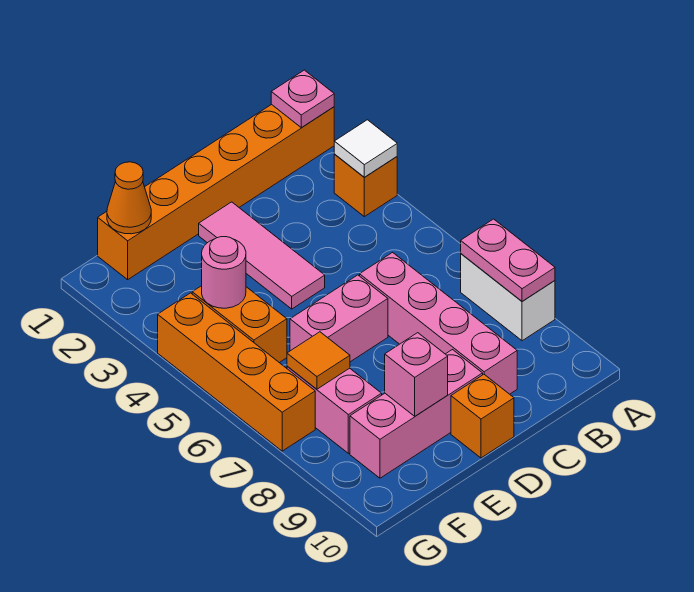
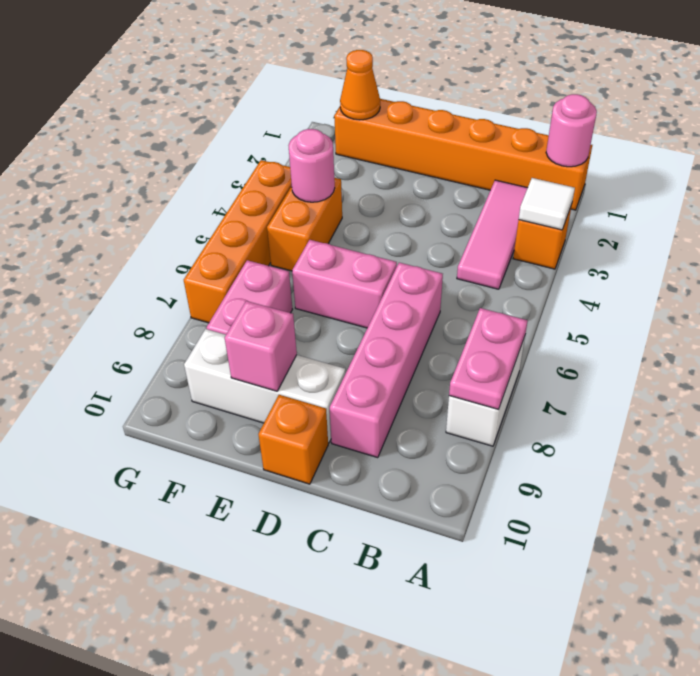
pink 1x1 plate [271,70,334,127] -> pink 1x1 round brick [546,94,597,167]
pink 1x3 tile [199,202,325,309] -> pink 1x3 tile moved to [457,180,527,289]
pink 1x3 brick [350,350,483,478] -> white 1x3 brick [184,329,346,443]
orange 1x1 tile [287,332,350,389] -> none

